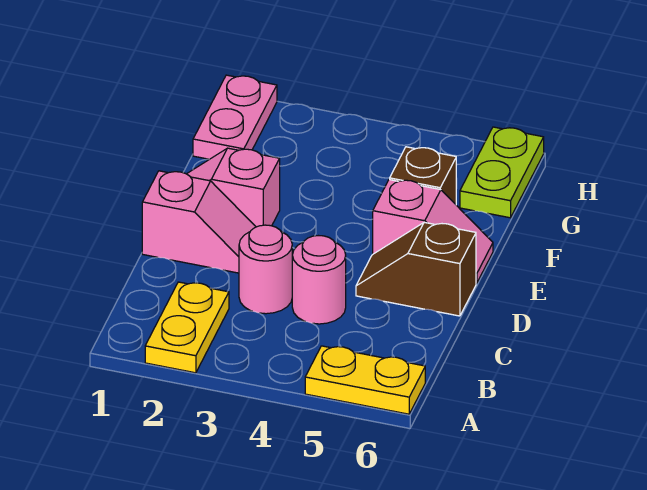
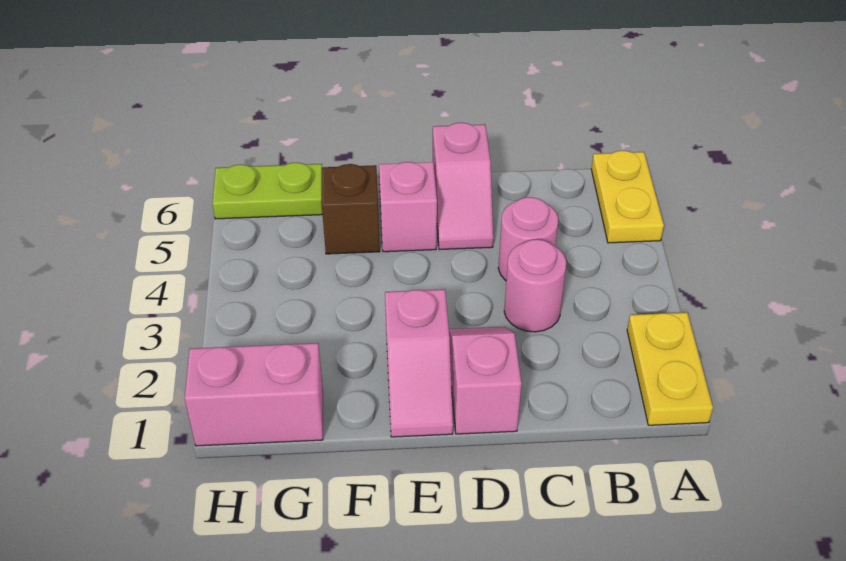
yellow 1x2 plate [145,282,229,373] -> yellow 1x2 plate turned to [627,312,713,425]
brown 1x2 slope [356,222,476,316] -> pink 1x2 slope [433,123,493,250]
pink 1x2 plate [193,75,277,159] -> pink 1x2 brick [185,343,323,446]

